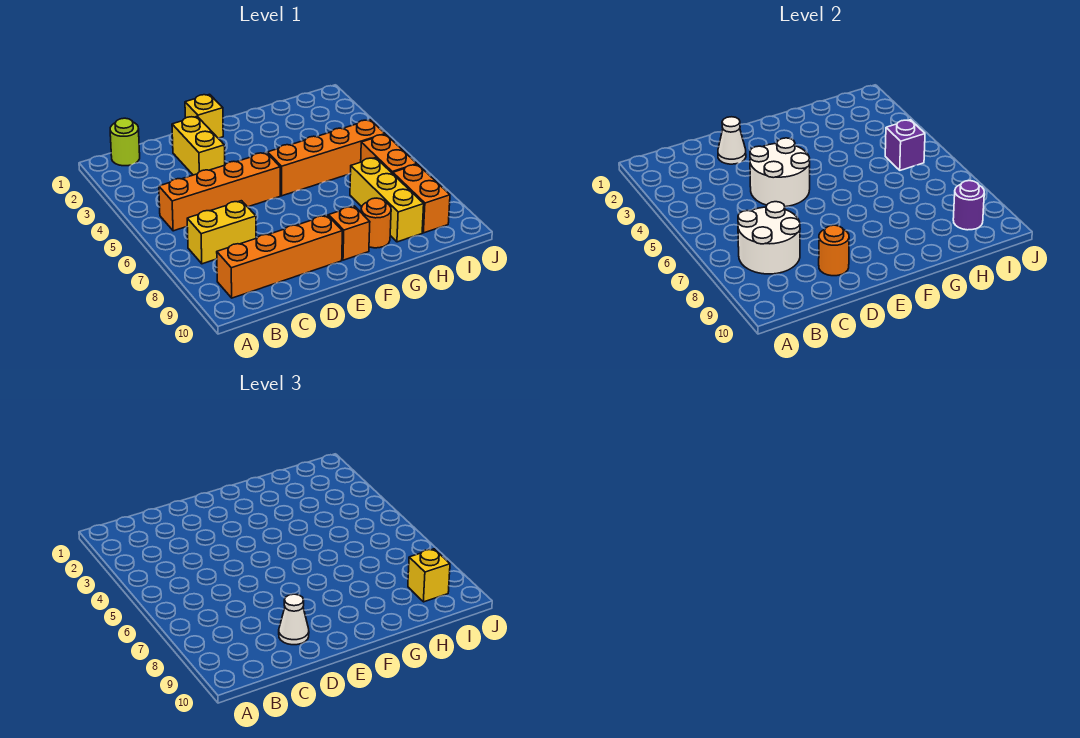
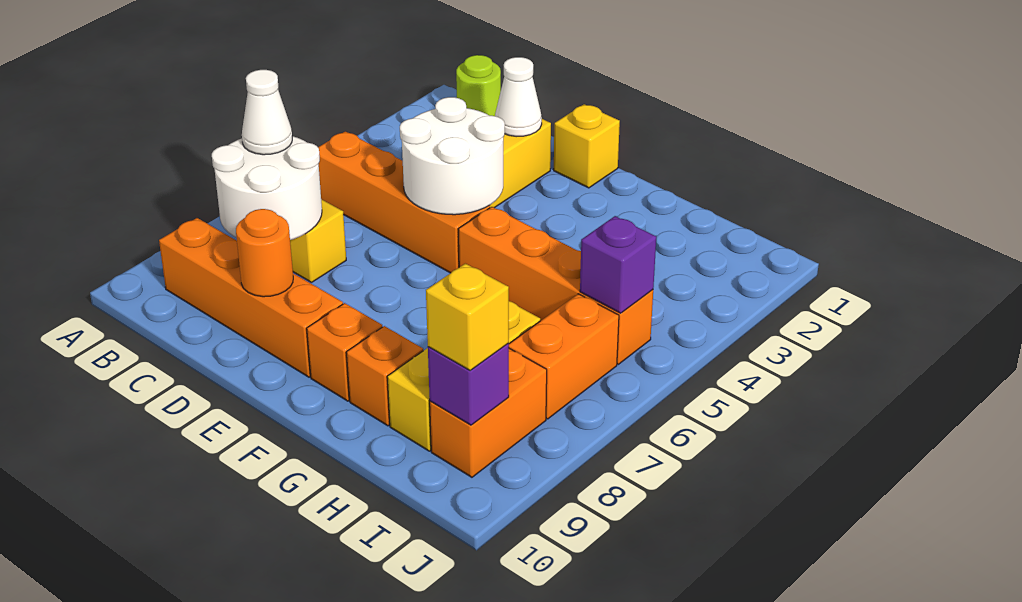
white 1x1 cone [279,594,309,645] -> white 1x1 cone moved to [242,70,292,155]
orange 1x1 round brick [361,198,391,248] -> orange 1x1 brick [346,326,423,426]
purple 1x1 round brick [953,181,984,230] -> purple 1x1 brick [428,344,509,425]

